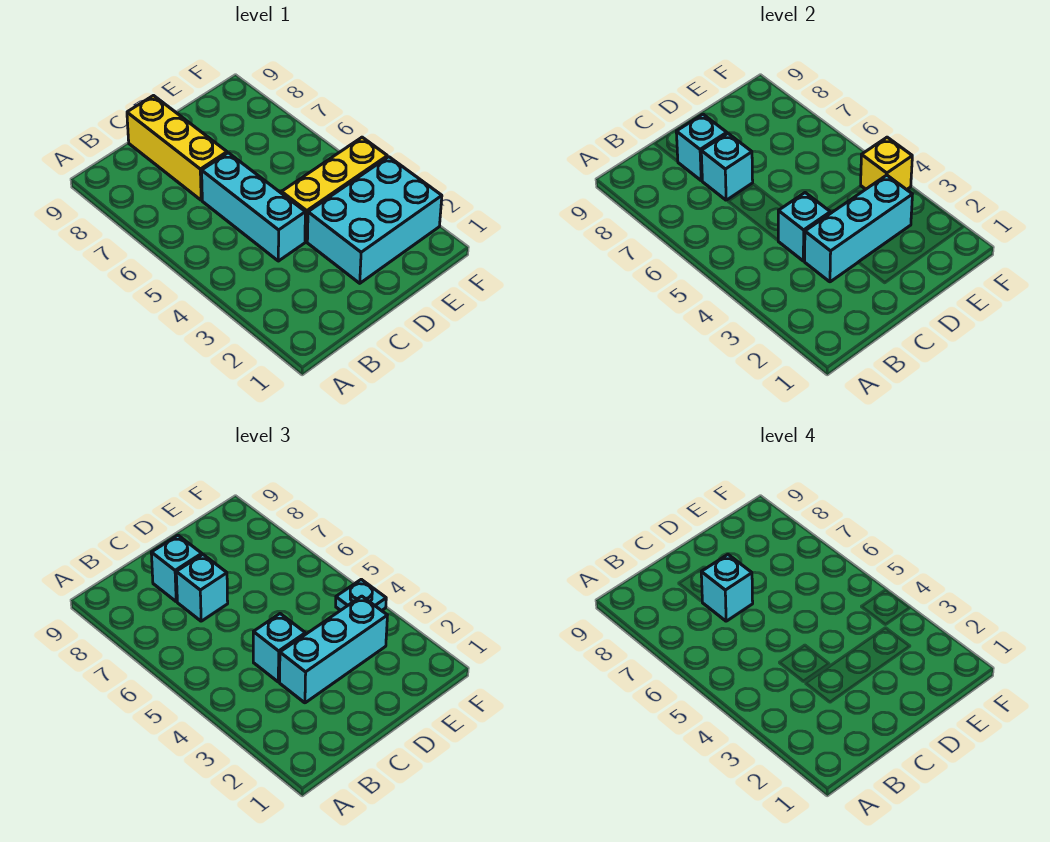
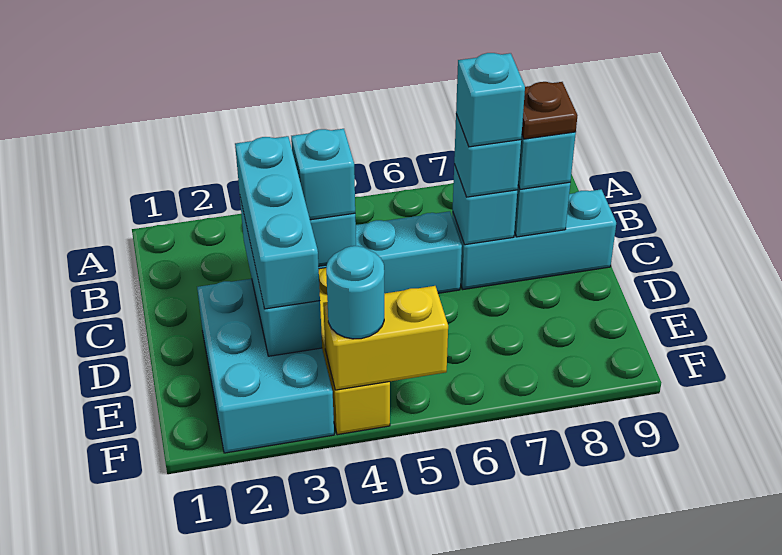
yellow 1x3 brick [127,96,227,200] -> cyan 1x3 brick [452,189,616,289]
none -> brown 1x1 plate [522,82,578,139]
yellow 1x1 brick [861,137,912,190] -> yellow 1x2 brick [323,286,448,390]
cyan 1x1 plate [336,579,386,611] -> cyan 1x1 round brick [326,246,384,339]

